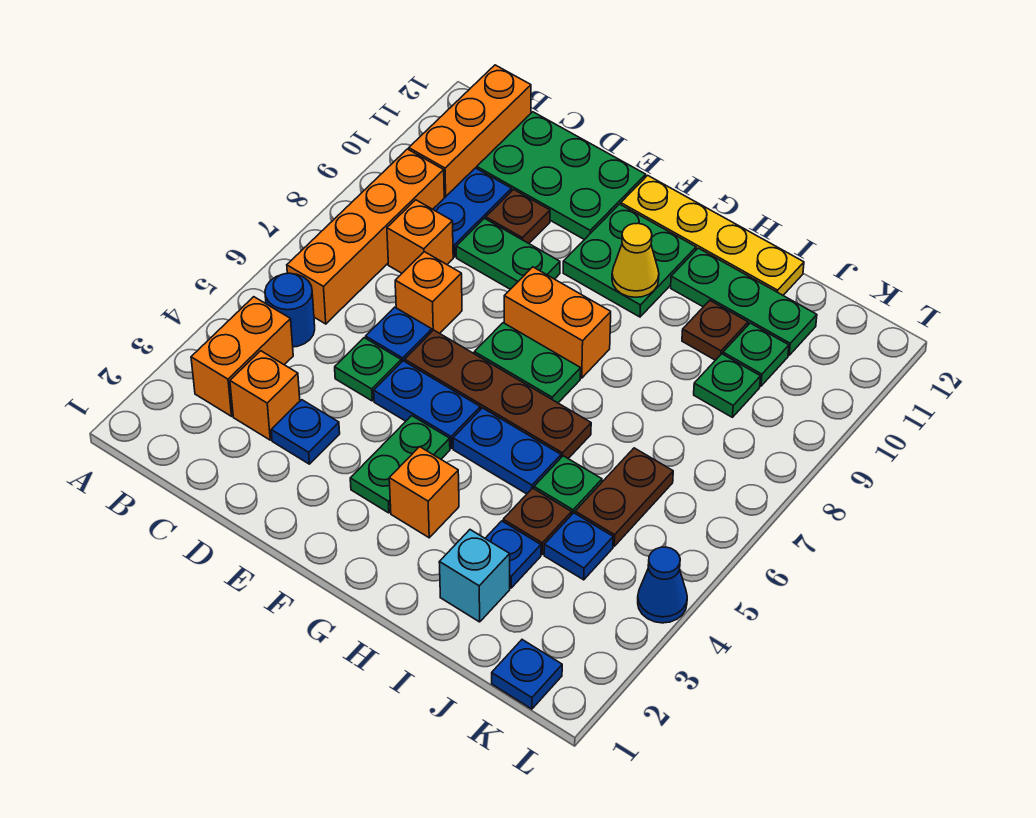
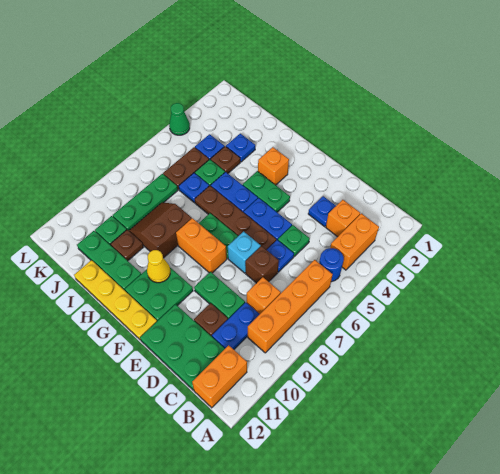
orange 1x3 brick [409,65,531,198] -> orange 1x2 brick [192,345,247,408]
orange 1x1 brick [395,252,462,333] -> brown 1x1 brick [245,246,279,283]
green 1x2 plate [350,416,450,513] -> green 1x2 plate turned to [243,171,290,212]
none -> brown 2x2 slope [129,203,192,258]
cyan 1x1 brick [439,530,510,622] -> cyan 1x1 brick moved to [228,231,261,273]
green 1x1 plate [694,354,761,417] -> green 1x3 plate [113,174,178,231]
blue 1x1 plate [492,640,562,709] -> blue 1x1 plate moved to [179,173,209,203]
blue 1x1 cone [638,547,687,623] -> green 1x1 cone [169,103,190,135]

